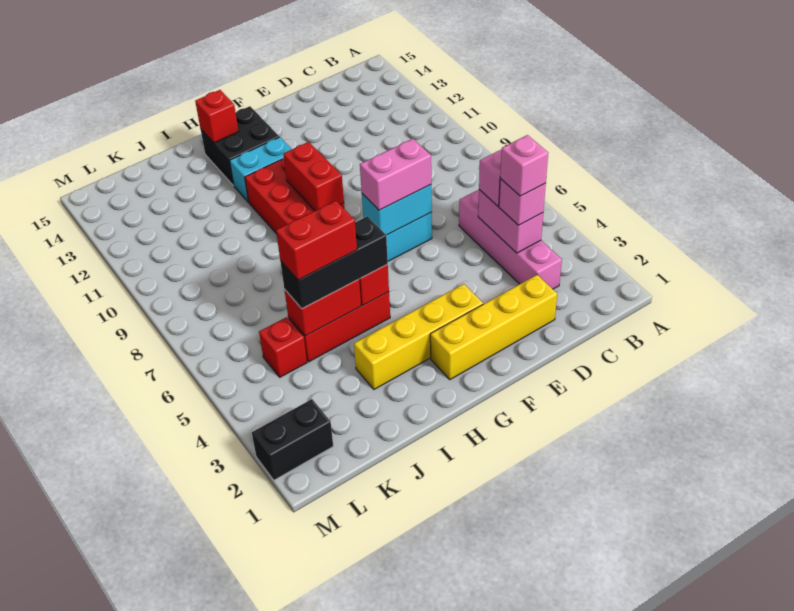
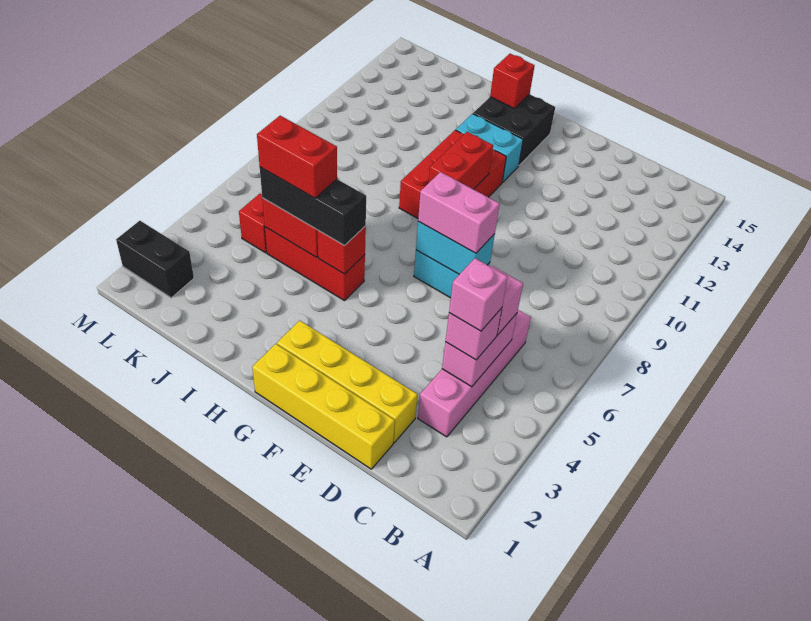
yellow 1x4 brick [354,284,483,389] -> yellow 1x4 brick moved to [252,344,395,469]

